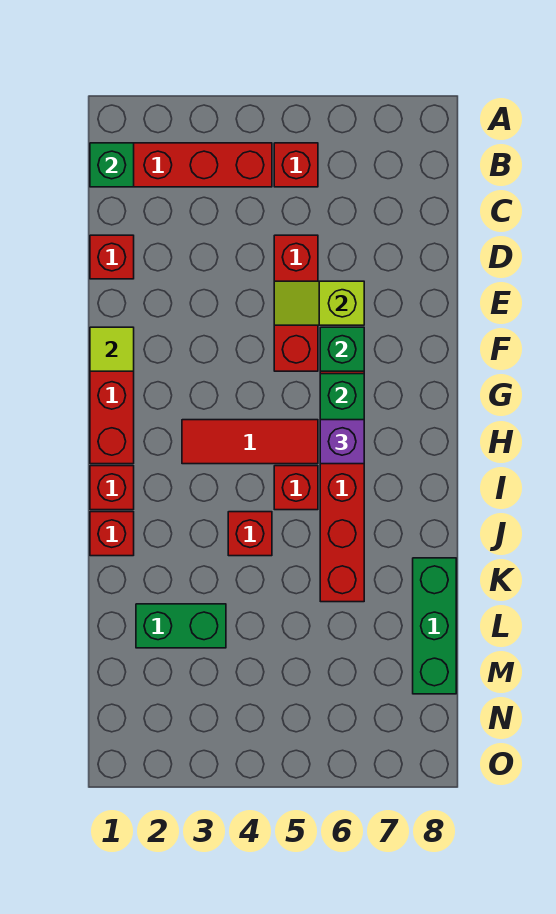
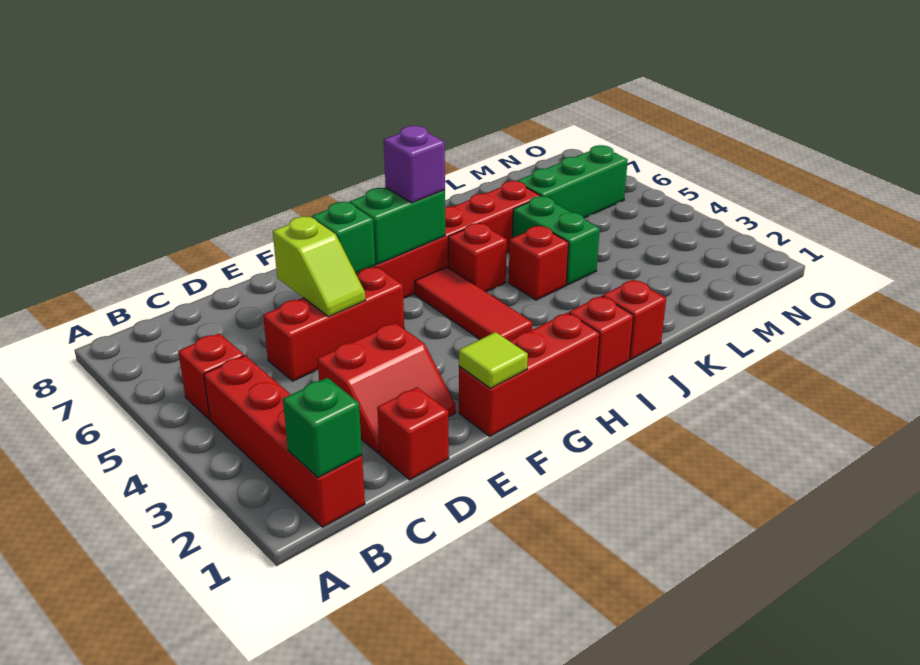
none -> red 2x2 slope [317,323,456,453]
green 1x3 brick [413,558,456,694] -> green 1x3 brick moved to [517,145,628,218]
green 1x2 brick [136,604,226,648] -> green 1x2 brick moved to [512,196,600,285]

